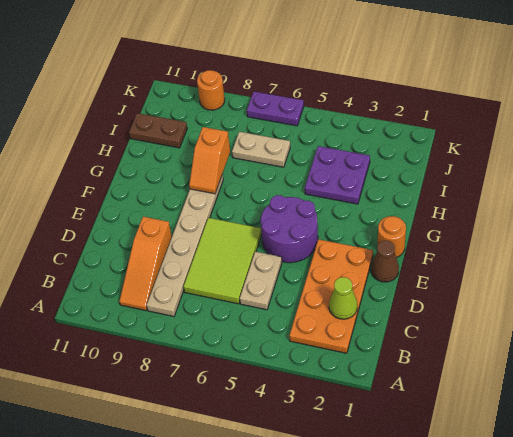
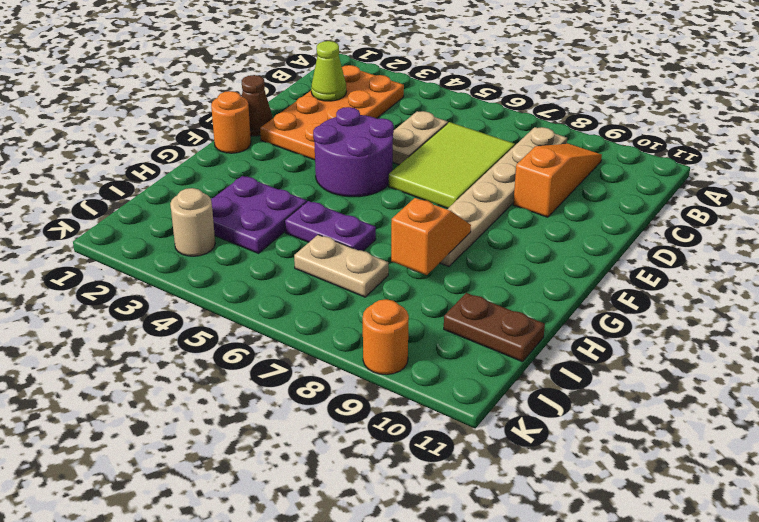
none -> tan 1x1 round brick [170,188,215,256]
purple 1x2 plate [247,92,304,126] -> purple 1x2 plate moved to [285,201,376,251]

